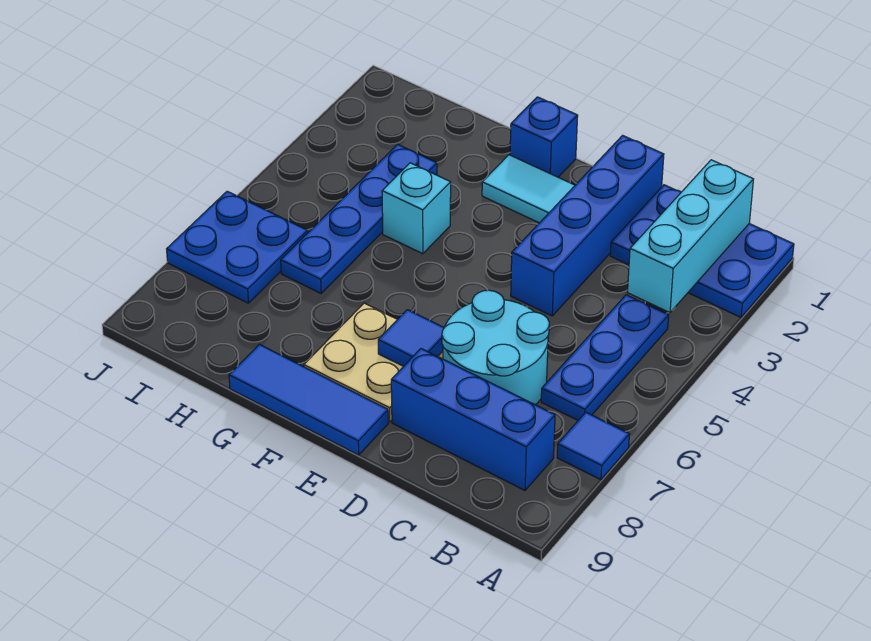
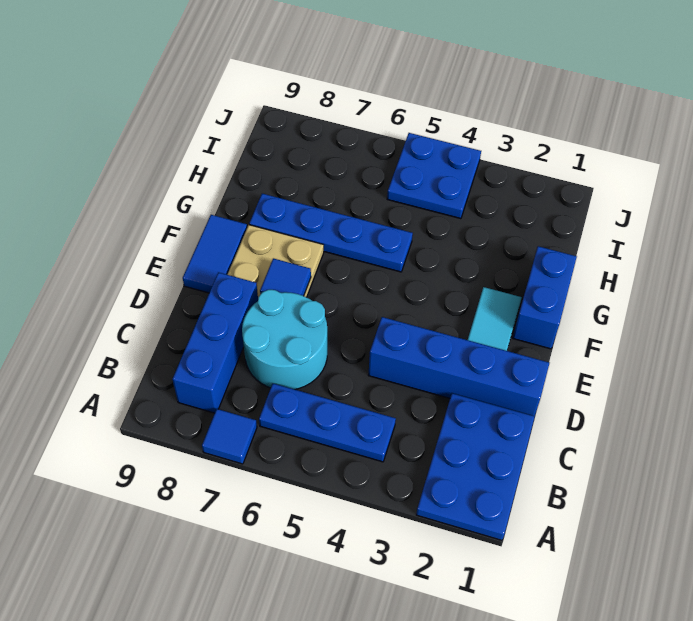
cyan 1x3 brick [628,160,754,313] -> none
blue 1x3 tile [229,344,388,455] -> blue 1x2 tile [183,215,247,293]
blue 1x1 brick [510,97,578,177] -> blue 1x2 brick [513,246,577,349]
cyan 1x1 brick [382,163,451,254] -> none
blue 1x4 plate [281,144,437,293] -> blue 1x4 plate moved to [249,194,413,272]
blue 2x2 plate [167,191,308,303] -> blue 2x2 plate moved to [387,133,481,219]

